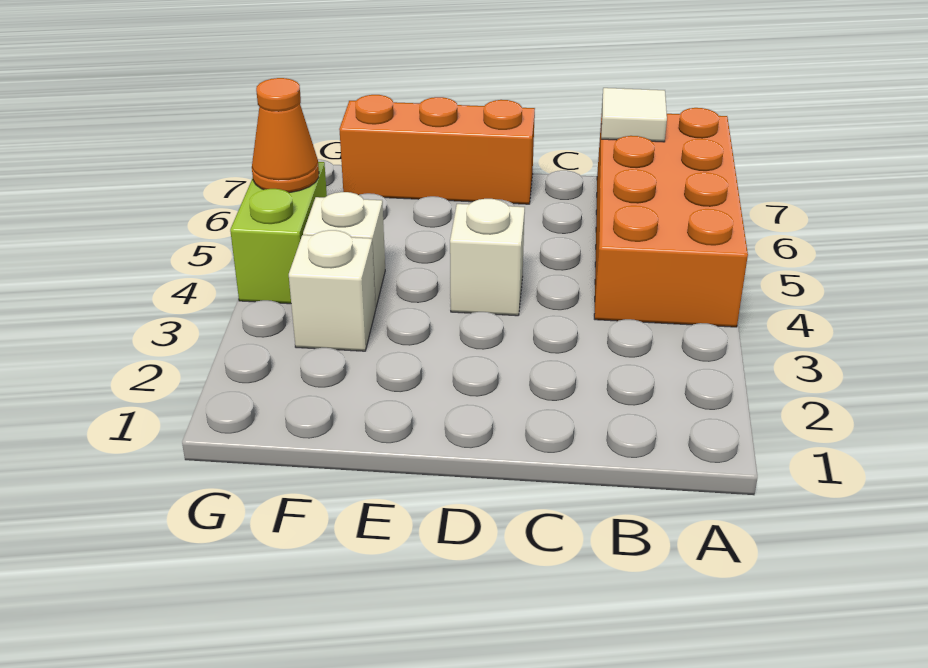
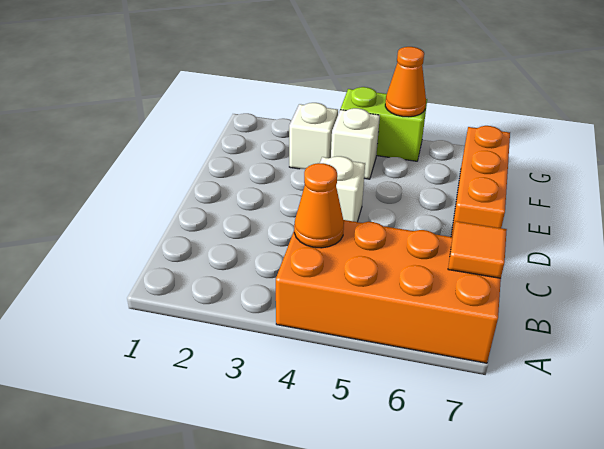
none -> orange 1x1 cone [294,163,344,248]
white 1x1 tile [601,88,667,142] -> orange 1x1 tile [448,221,507,278]

